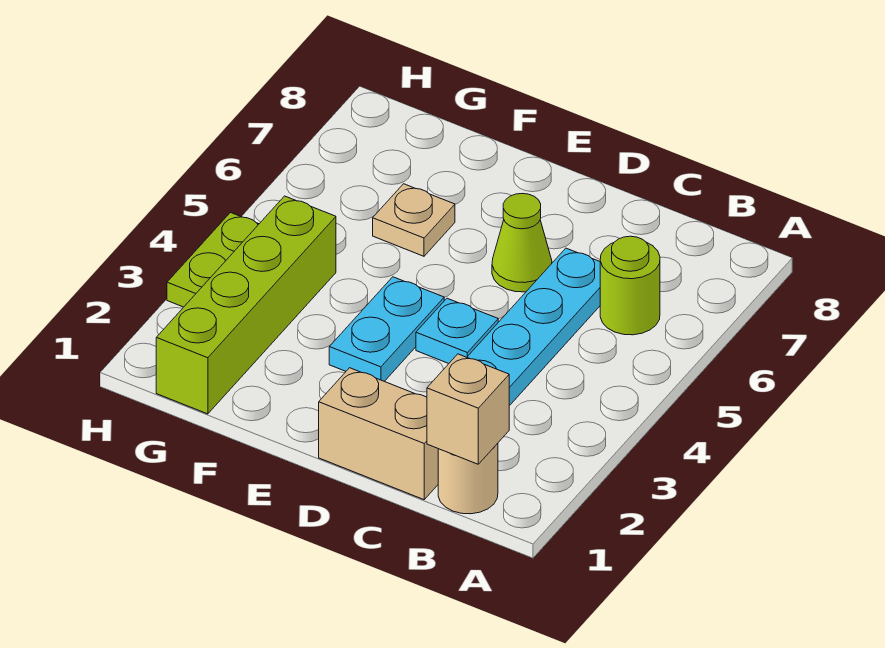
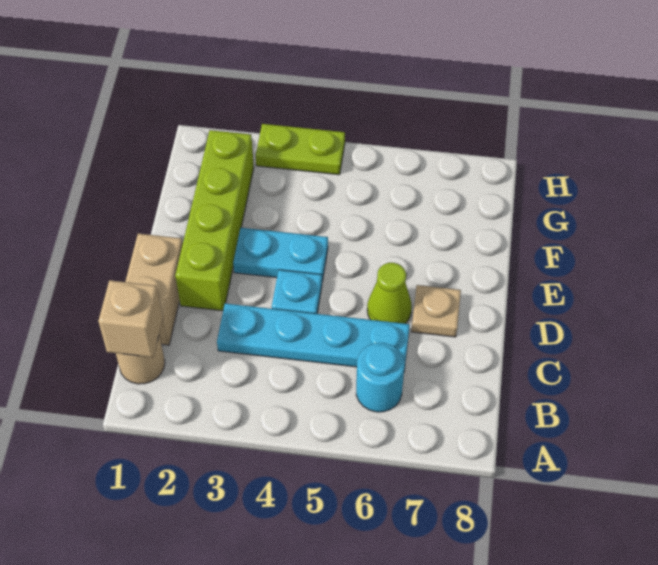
lime 1x1 round brick [600,236,660,335] -> cyan 1x1 round brick [356,343,405,412]
tan 1x1 plate [373,184,455,256] -> tan 1x1 plate moved to [411,285,461,337]
lime 1x4 brick [156,196,336,414] -> lime 1x4 brick turned to [175,130,254,311]

